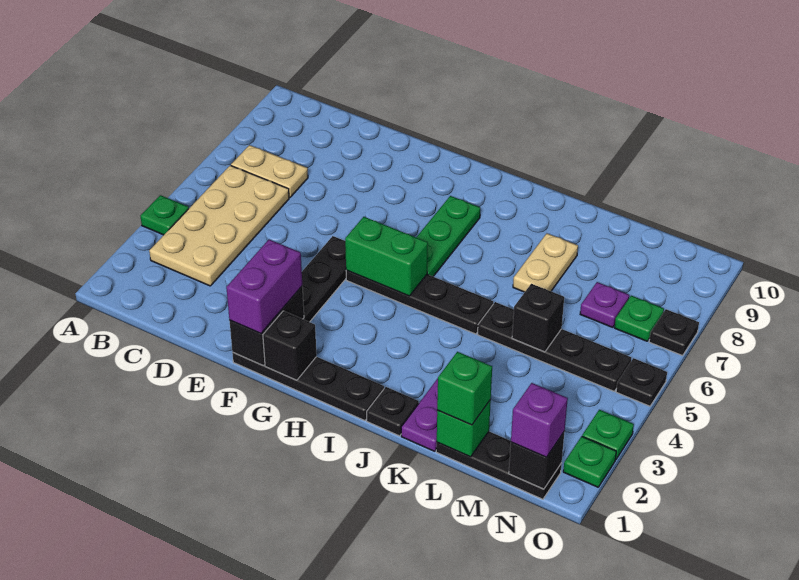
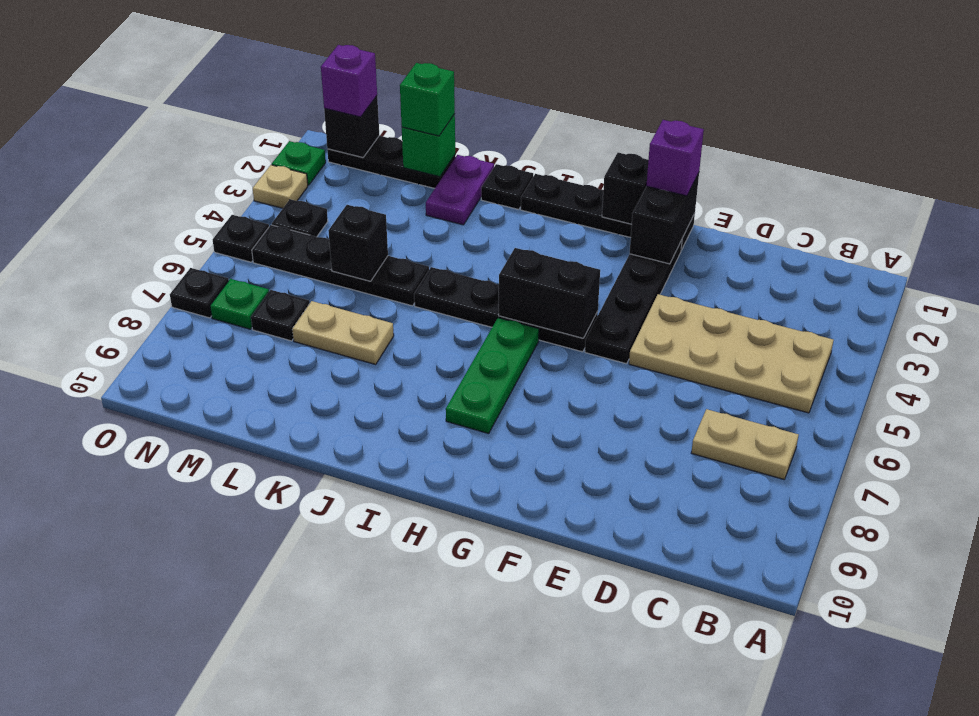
green 1x1 plate [141,195,189,235] -> none
tan 2x4 plate [149,165,289,286] -> tan 2x4 plate turned to [629,294,833,413]
purple 1x2 brick [226,240,302,334] -> purple 1x1 brick [646,120,704,196]
green 1x2 brick [345,217,428,296] -> black 1x2 brick [499,248,600,338]
tan 1x2 plate [513,233,578,292] -> tan 1x2 plate turned to [292,301,394,365]
purple 1x1 plate [580,282,629,327] -> black 1x1 plate [251,290,310,341]
none -> black 1x1 plate [272,199,328,237]
green 1x1 plate [582,410,634,460] -> tan 1x1 plate [253,165,308,208]

